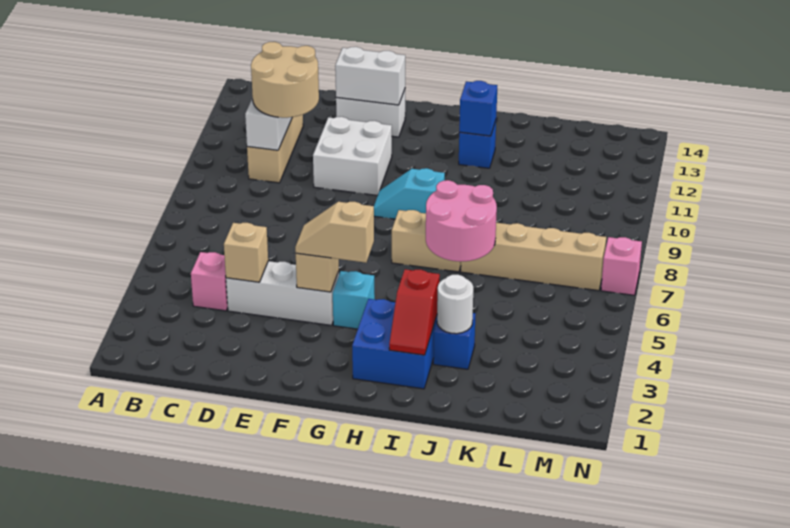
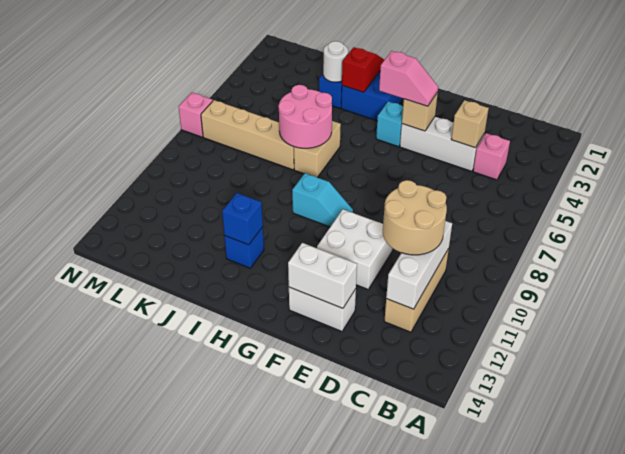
tan 1x2 slope [295,202,374,263] -> pink 1x2 slope [379,51,438,106]
tan 1x2 brick [392,210,461,272] -> tan 1x2 brick turned to [294,121,341,177]

